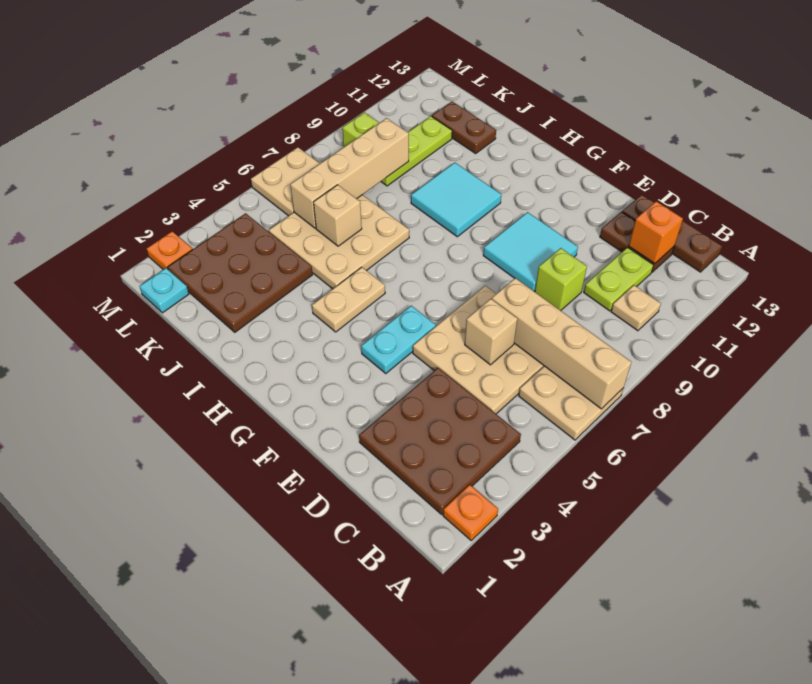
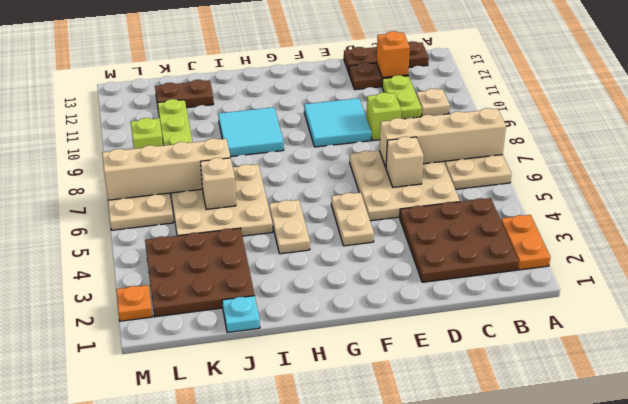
orange 1x1 plate [443,485,498,540] -> orange 1x2 plate [501,215,550,270]
cyan 1x2 plate [361,306,436,373] -> tan 1x2 plate [331,193,374,246]
tan 1x4 brick [290,118,409,228] -> tan 1x4 brick turned to [102,138,230,200]
cyan 1x1 plate [140,268,189,313] -> cyan 1x1 plate moved to [222,296,260,333]

